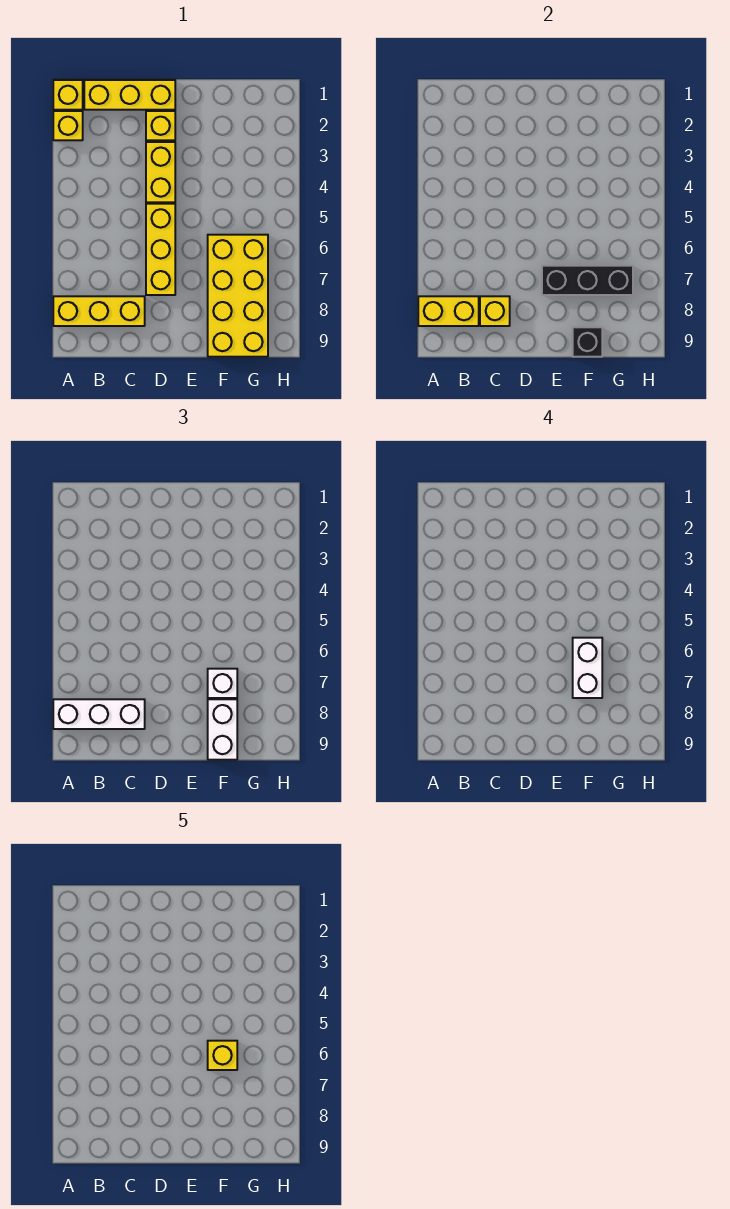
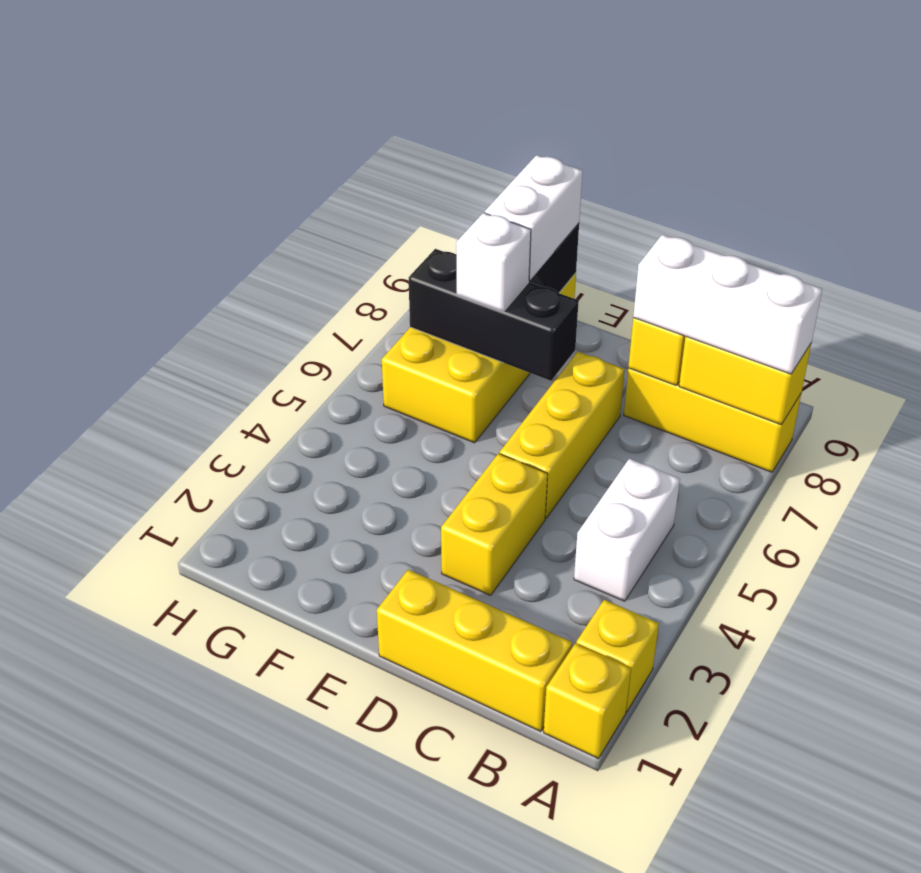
yellow 1x1 brick [146,111,175,140] -> none
white 1x2 brick [573,638,602,698] -> white 1x2 brick moved to [574,459,680,601]
yellow 1x1 brick [208,1041,237,1070] -> none

